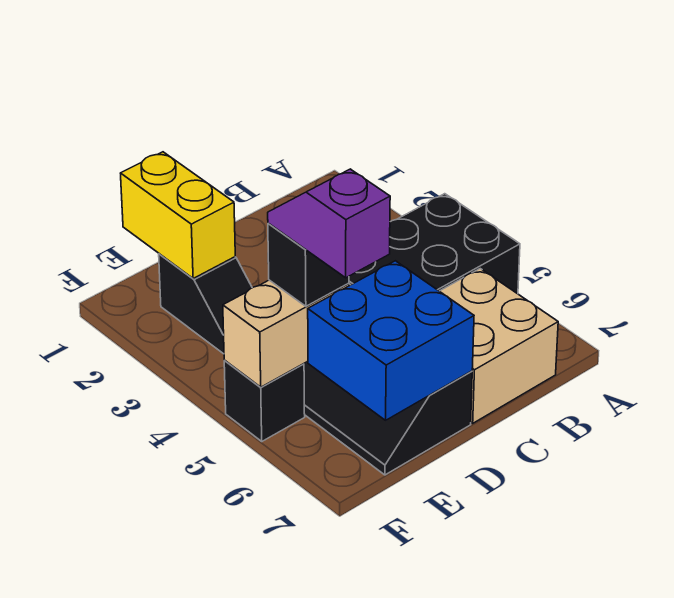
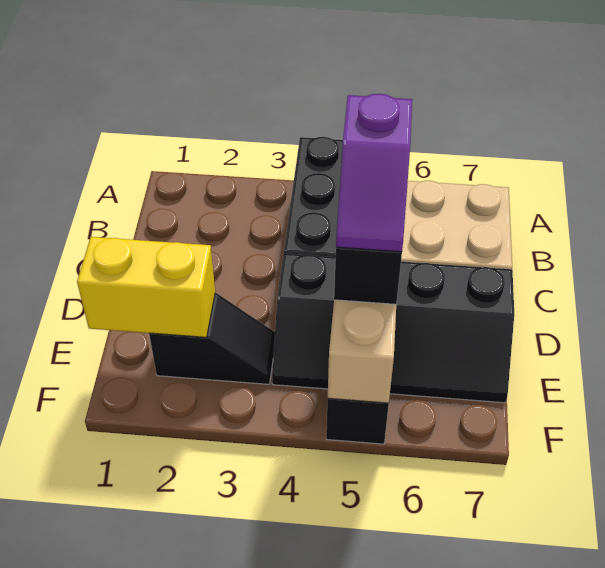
blue 2x2 brick [308,261,474,420] -> none
purple 1x2 slope [268,169,390,278] -> purple 1x2 slope turned to [336,94,412,252]

